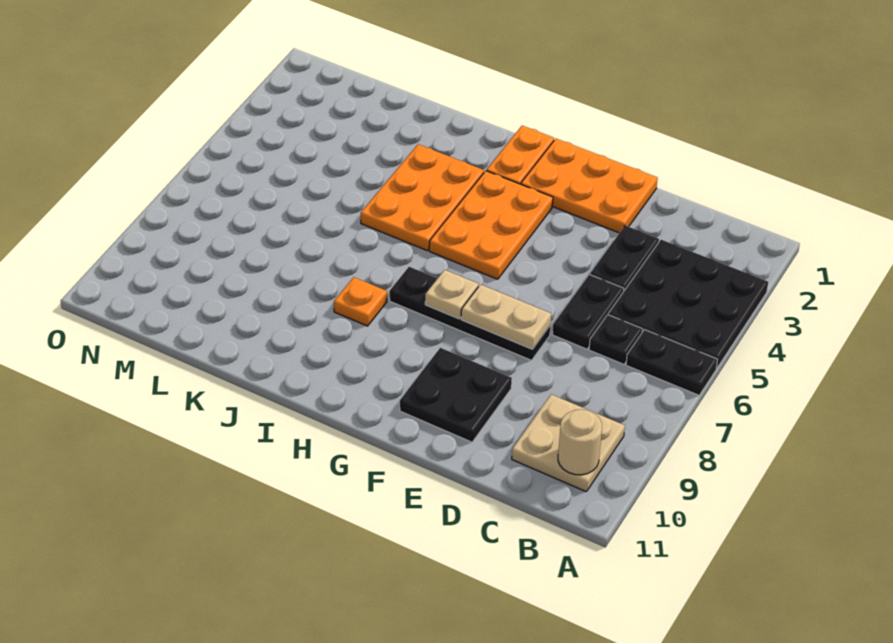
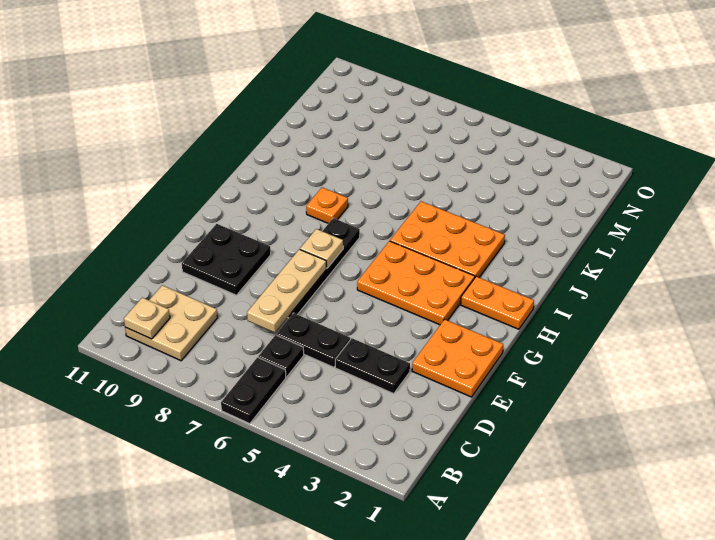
black 3x3 plate [608,240,768,369] -> none
tan 1x1 round brick [558,409,602,475] -> tan 1x1 plate [124,298,170,339]
orange 2x3 plate [521,139,658,233] -> orange 2x2 plate [412,319,503,397]
tan 1x2 plate [461,284,551,349] -> tan 1x3 plate [247,249,326,333]

